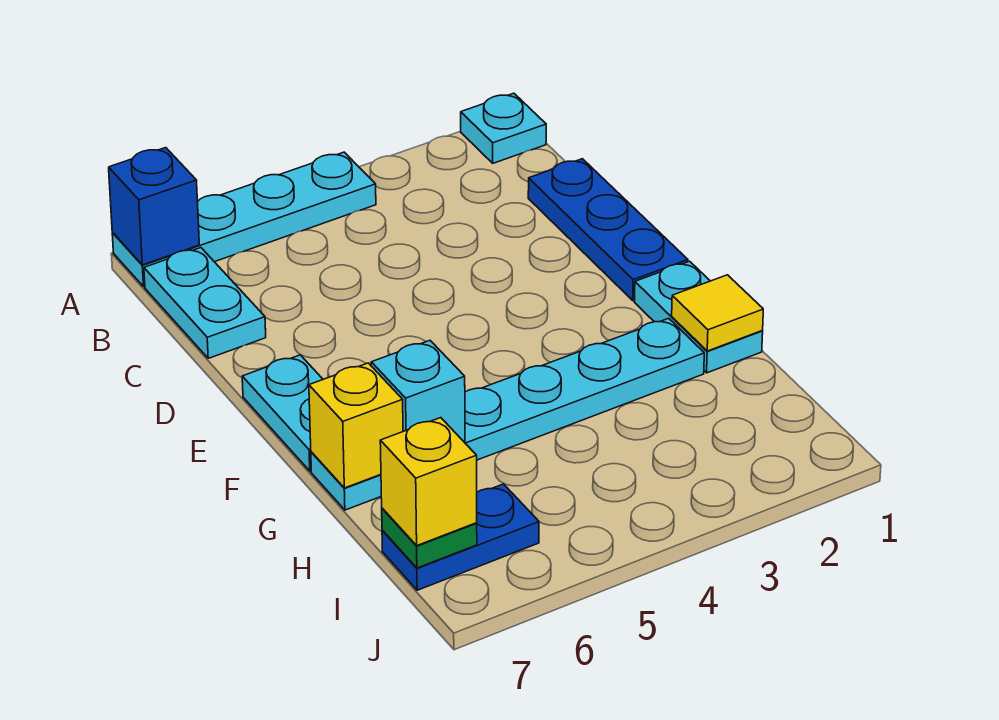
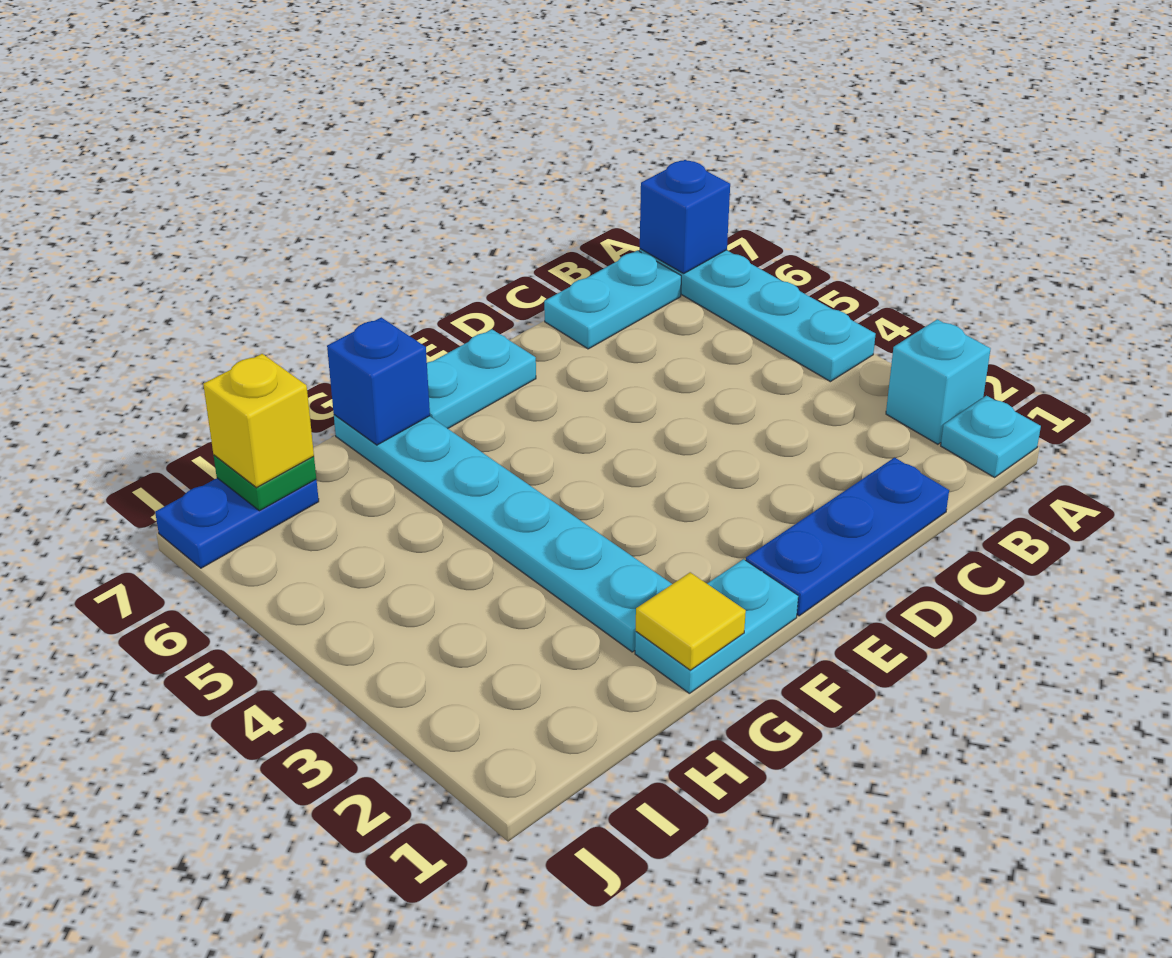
cyan 1x1 brick [371,341,465,443] -> cyan 1x1 brick moved to [886,319,990,444]
yellow 1x1 brick [309,363,403,488] -> blue 1x1 brick [327,317,430,445]
blue 1x2 plate [382,484,539,590] -> blue 1x2 plate turned to [155,478,319,568]

